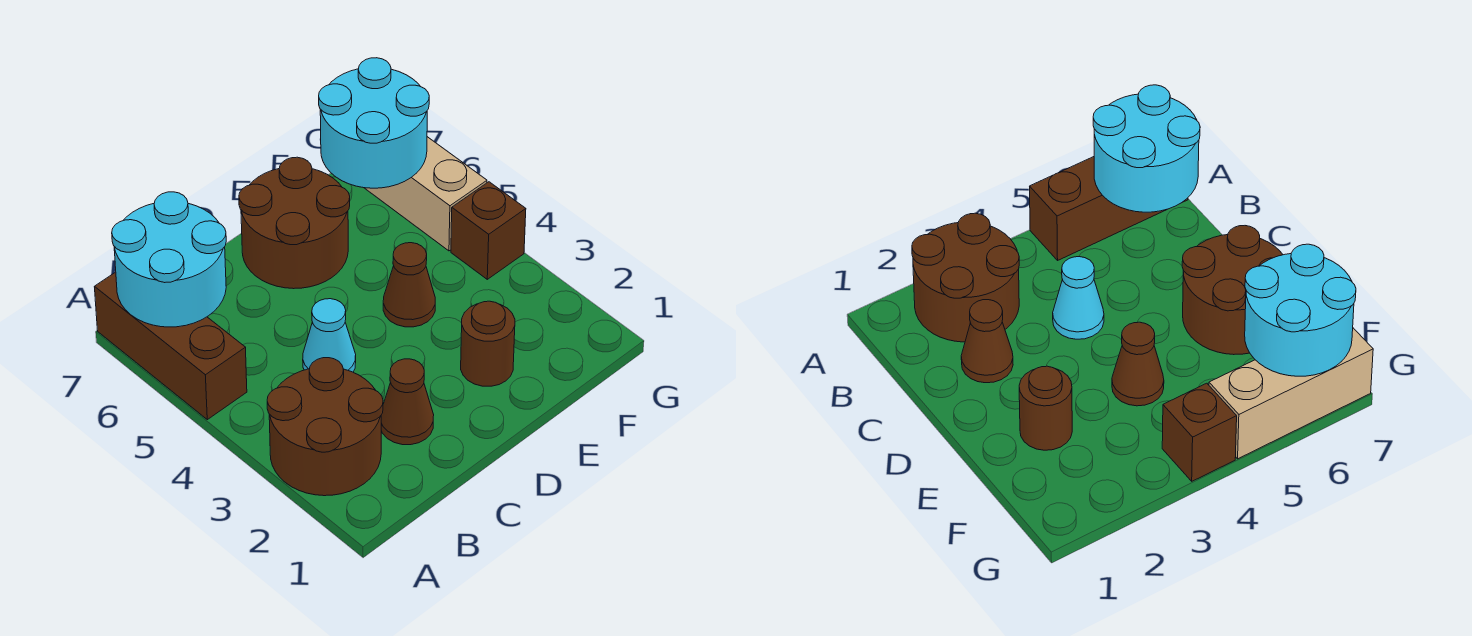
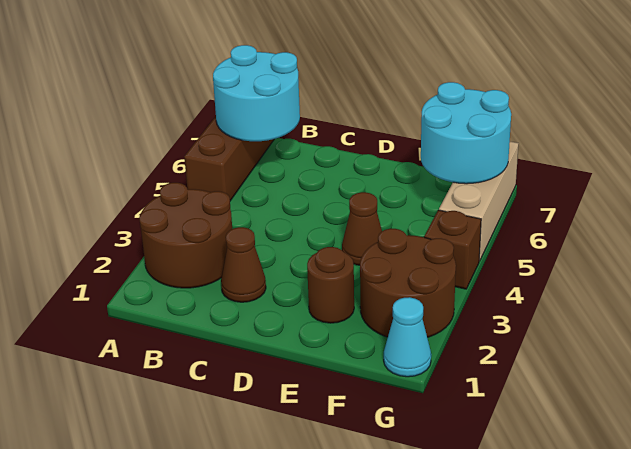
cyan 1x1 cone [303,299,356,372] -> cyan 1x1 cone moved to [384,297,431,377]
brown 2x2 round brick [239,157,350,289] -> brown 2x2 round brick moved to [360,229,456,337]

